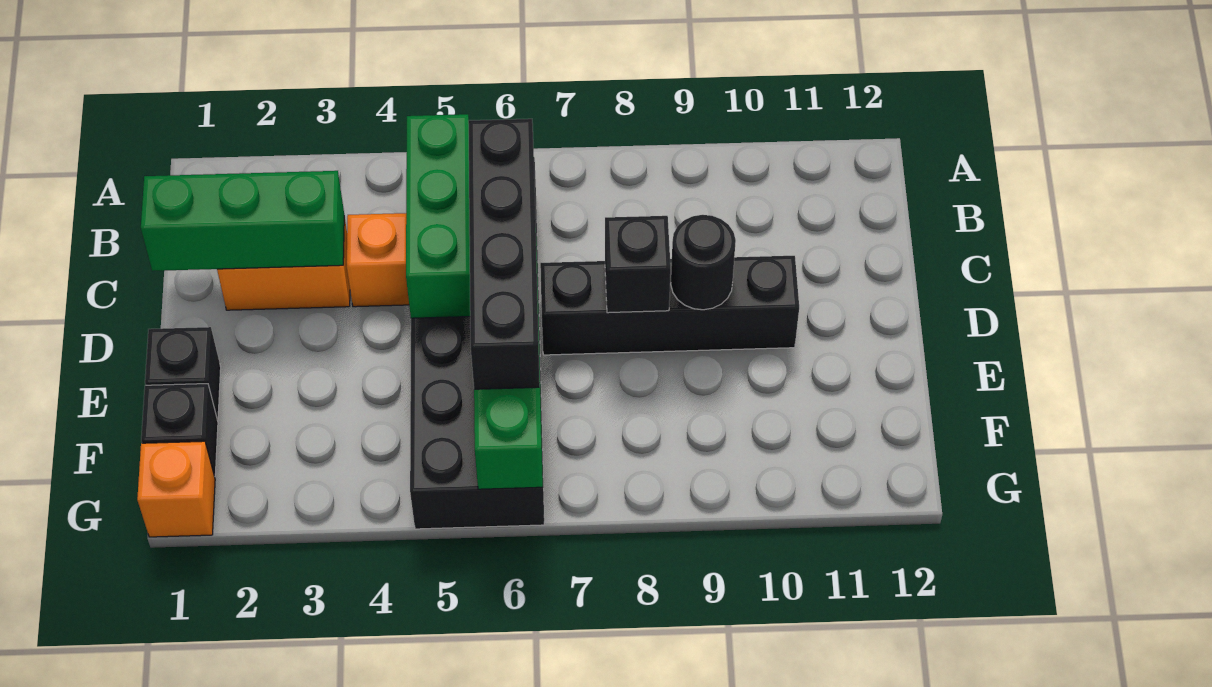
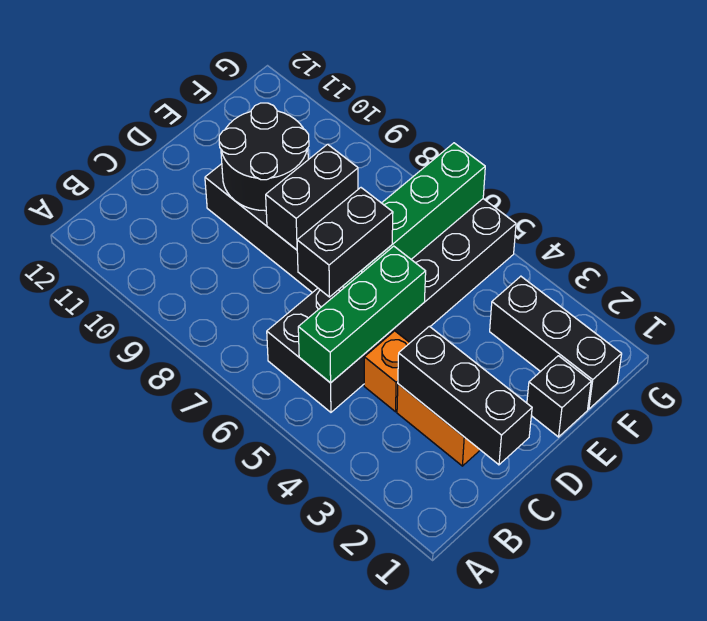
green 1x3 brick [141,171,344,271] -> black 1x3 brick [398,326,532,465]
black 1x4 brick [468,119,540,389] -> black 1x2 brick [297,188,393,297]
black 1x1 brick [605,216,671,313] -> black 1x2 brick [266,144,358,250]
black 1x1 round brick [671,215,736,310] -> black 2x2 round brick [219,103,309,211]
black 1x1 brick [141,384,218,477] -> black 1x3 brick [490,276,622,409]
orange 1x1 brick [137,441,215,537] -> none

